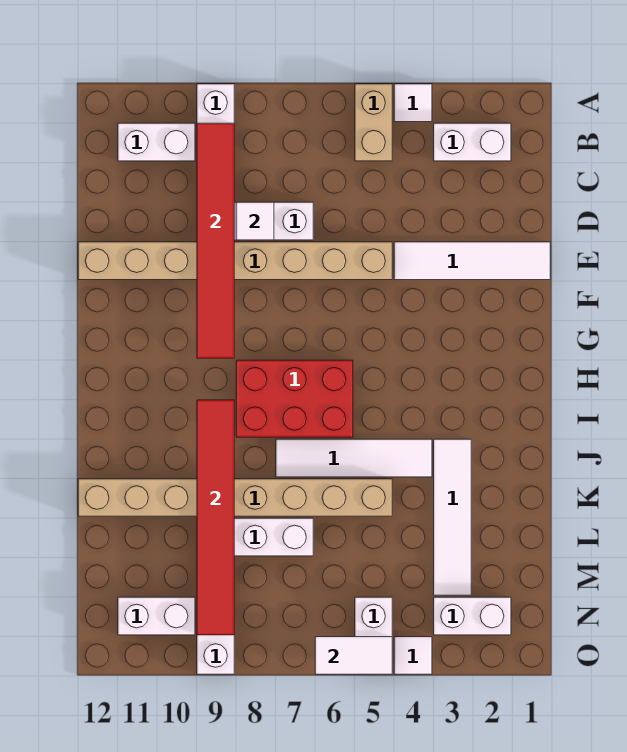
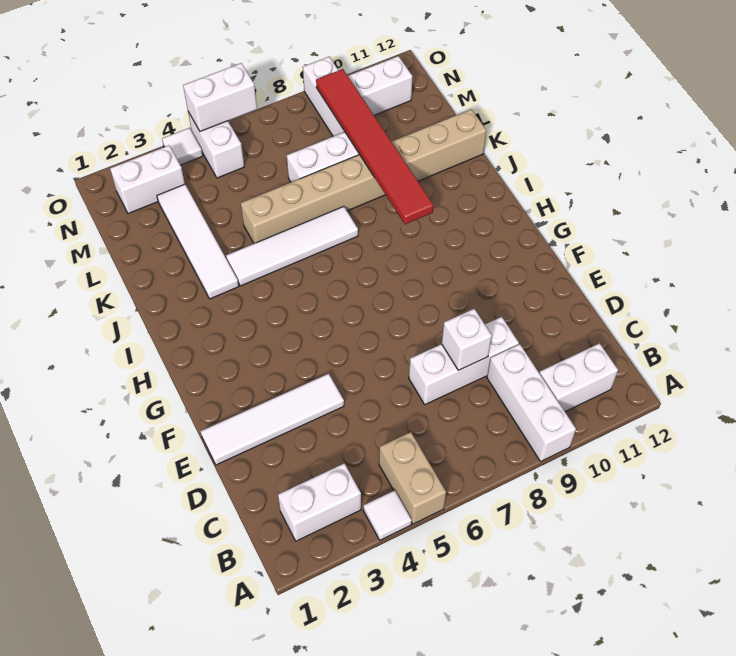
red 1x6 tile [197,123,234,358] -> none
white 1x1 tile [236,202,274,240] -> white 1x1 brick [442,309,492,370]
tan 1x8 brick [78,242,392,280] -> none
red 2x3 brick [236,360,353,437] -> none
white 1x2 tile [315,637,392,674] -> white 1x2 brick [183,63,257,131]

